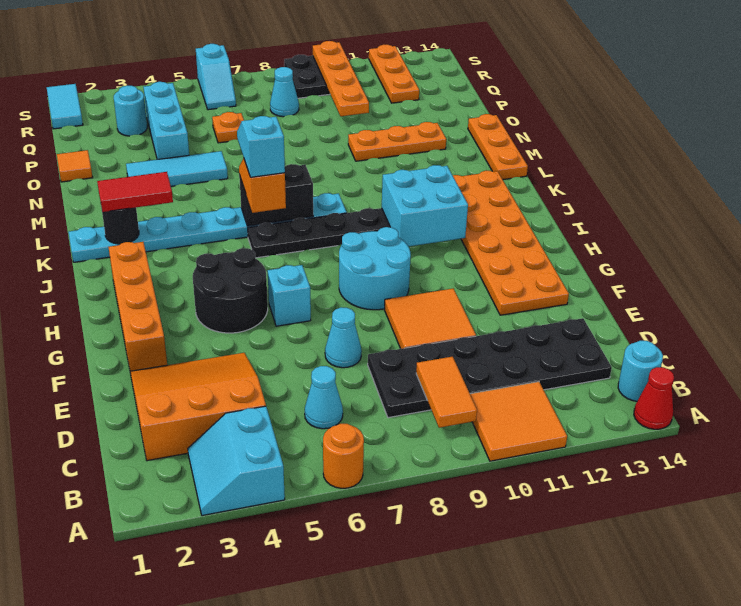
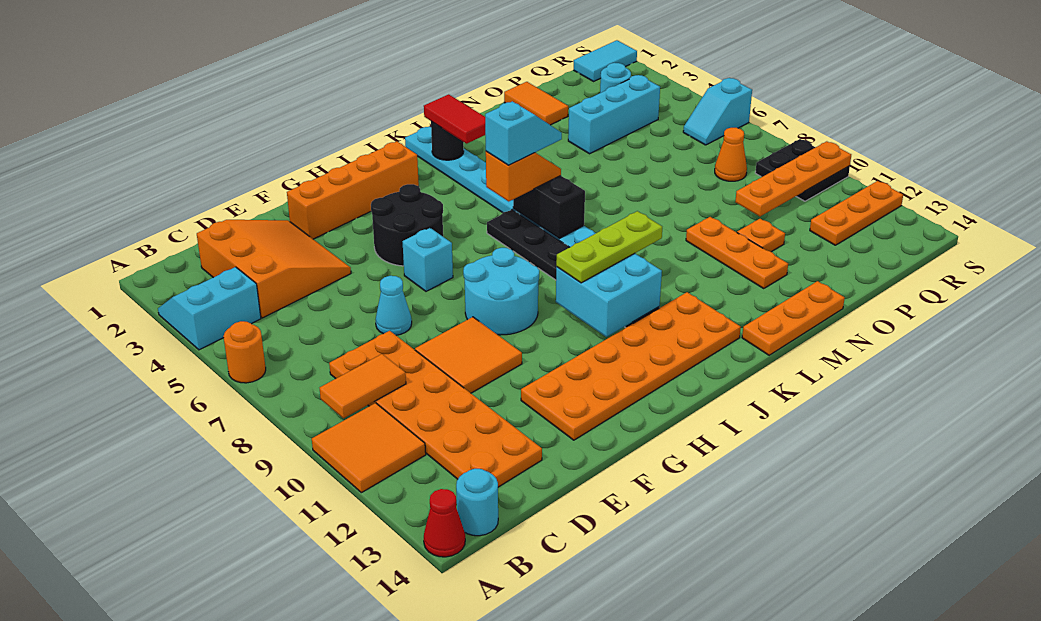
cyan 1x1 cone [305,366,343,429] -> none
black 2x6 plate [368,318,612,418] -> orange 2x6 plate [329,331,542,487]
none -> lime 1x3 plate [556,211,662,283]
cyan 1x3 tile [126,151,228,186] -> none
orange 1x1 tile [57,150,93,182] -> orange 1x2 tile [504,82,568,125]
orange 1x1 plate [212,112,244,143] -> orange 1x1 plate moved to [737,219,785,252]
cyan 1x1 cone [270,67,299,117] -> orange 1x1 cone [715,128,747,181]

